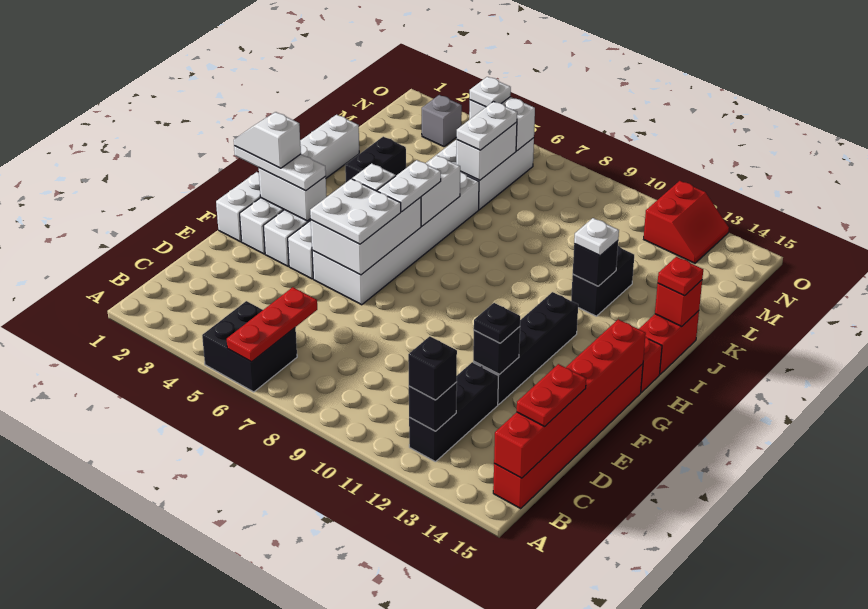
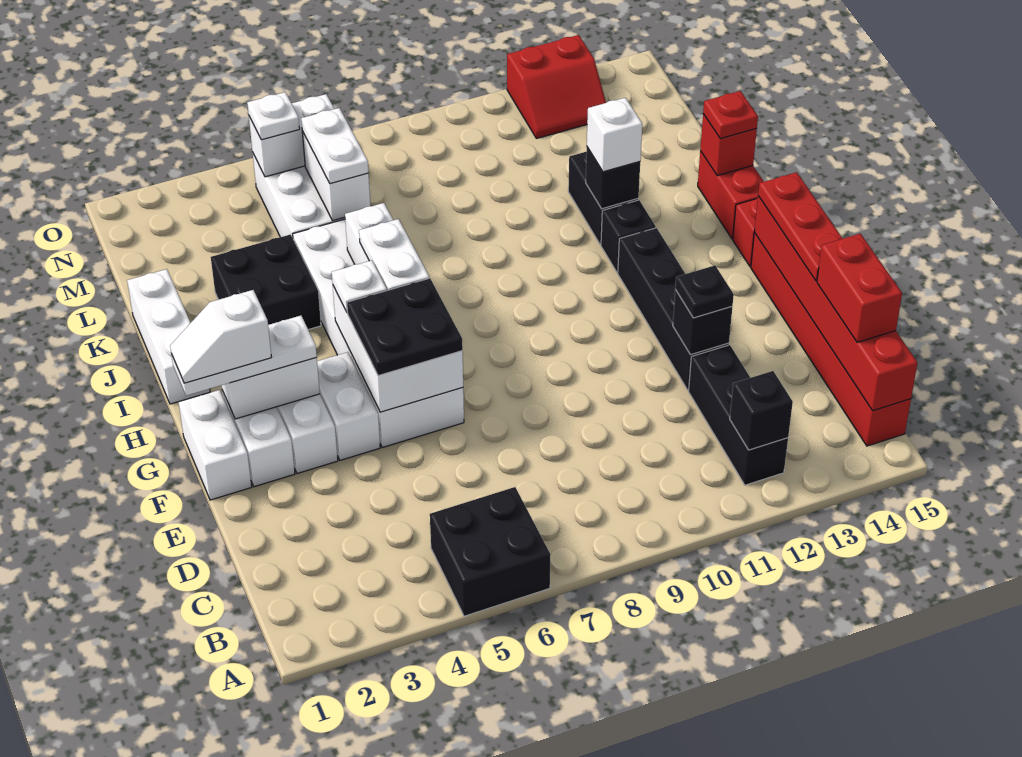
red 1x3 plate [227,287,317,362] -> red 1x3 plate moved to [758,172,843,281]
black 1x1 brick [408,336,457,400] -> black 1x1 brick moved to [601,200,656,273]
red 1x2 plate [517,364,586,426] -> red 1x2 brick [817,233,902,342]
white 2x2 plate [310,179,401,244] -> black 2x2 plate [347,278,463,376]
black 1x2 brick [345,137,406,182] -> black 2x2 brick [211,234,321,330]
white 1x1 plate [574,218,619,256] -> white 1x1 brick [587,98,642,172]
grey 1x1 brick [422,95,462,147] -> none
red 2x2 slope [644,181,729,263] -> red 2x2 slope turned to [507,35,606,138]

